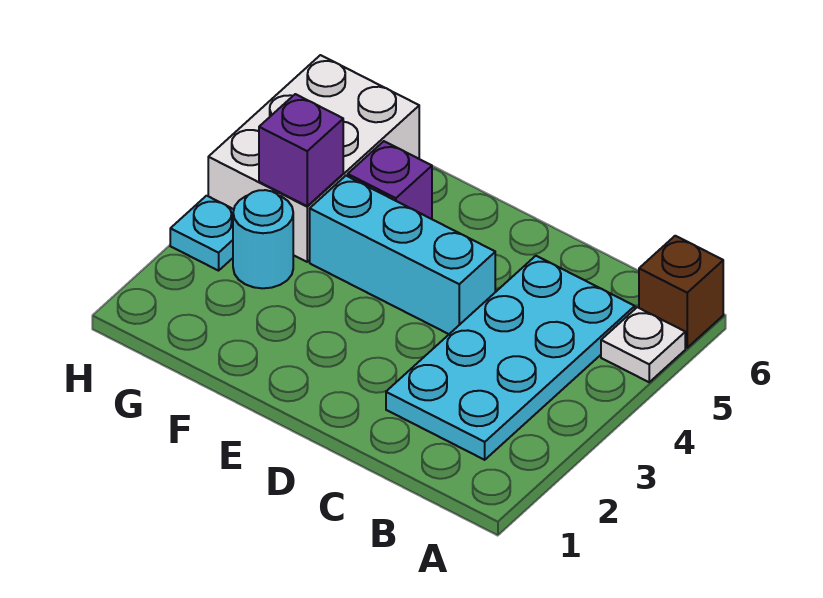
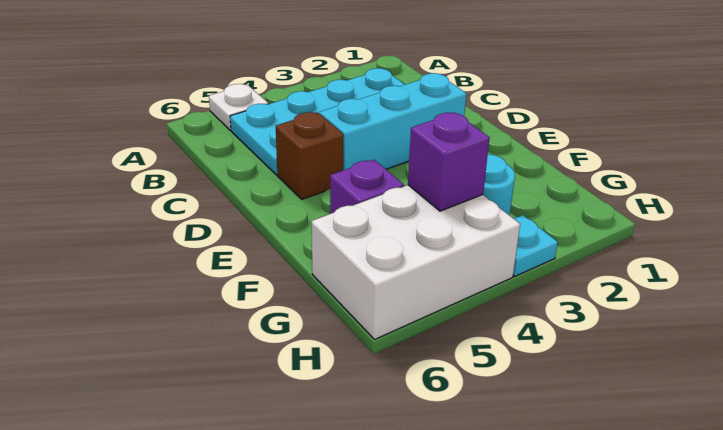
brown 1x1 brick [639,236,723,348] -> brown 1x1 brick moved to [276,112,343,199]
cyan 1x3 brick [310,176,495,334] -> cyan 1x3 brick turned to [320,73,466,170]

